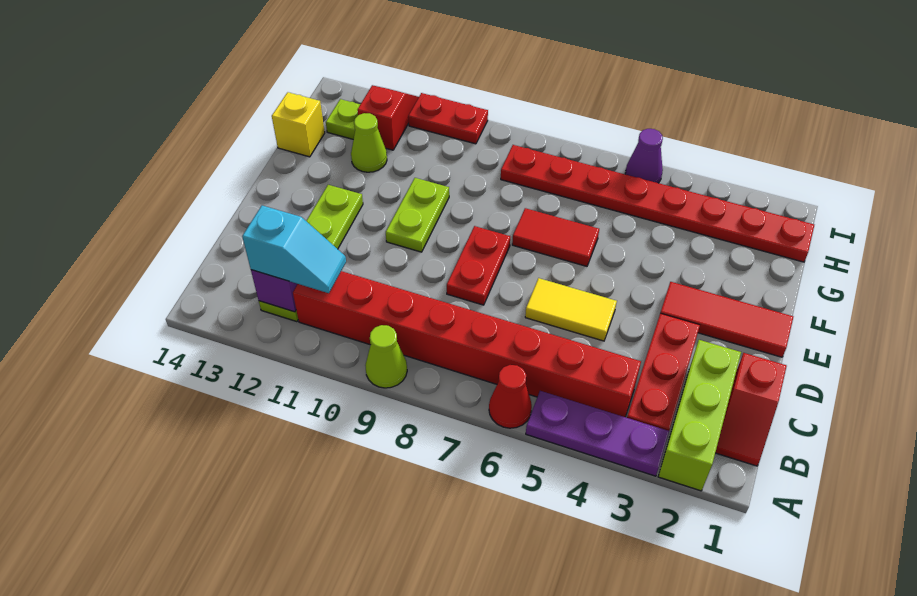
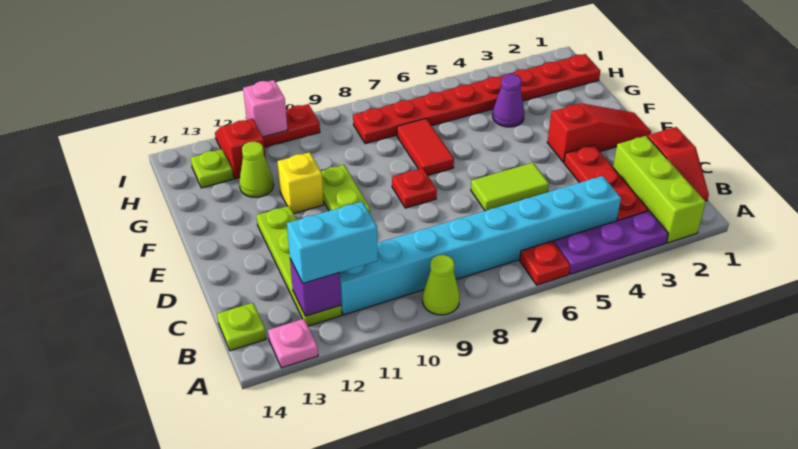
red 1x1 cone [489,365,532,428] -> red 1x1 plate [520,241,570,285]
none -> pink 1x1 plate [268,319,318,368]
red 1x8 brick [293,271,641,417] -> cyan 1x8 brick [340,176,621,315]
cyan 1x2 slope [242,206,346,293] -> cyan 1x2 brick [287,202,378,284]
none -> lime 1x1 plate [217,303,266,351]
yellow 1x2 tile [525,278,617,341] -> lime 1x2 tile [471,163,549,211]
red 1x2 plate [447,226,510,305] -> red 1x1 plate [392,168,437,208]
red 1x3 tile [660,282,793,357] -> red 1x3 slope [547,103,651,162]
red 1x2 tile [512,208,599,266] -> red 1x2 tile turned to [397,119,454,175]
yellow 1x1 brick [272,92,325,157] -> yellow 1x1 brick moved to [277,152,324,213]
purple 1x1 cone [625,129,663,183] -> purple 1x1 cone moved to [493,74,524,127]
none -> pink 1x1 brick [243,80,288,137]

